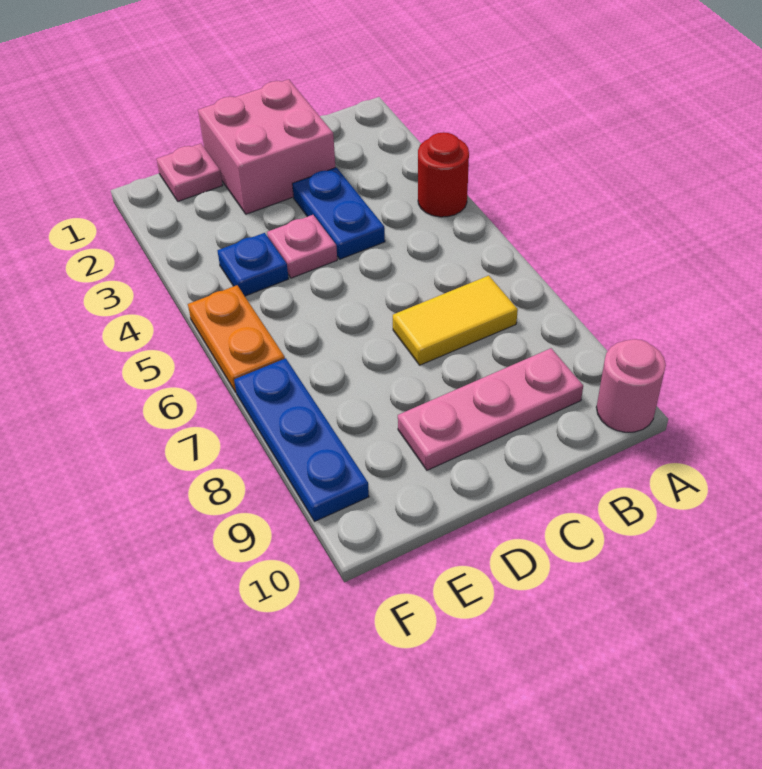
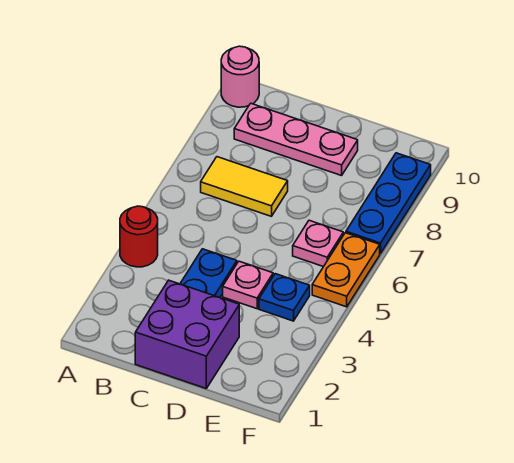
pink 2x2 brick [198,79,335,214] -> purple 2x2 brick [135,280,239,388]
pink 1x1 plate [157,144,223,201] -> pink 1x1 plate moved to [293,220,343,267]

